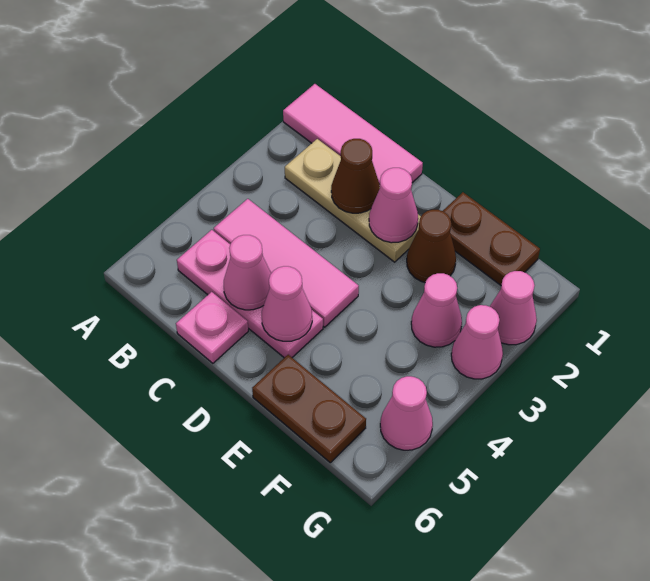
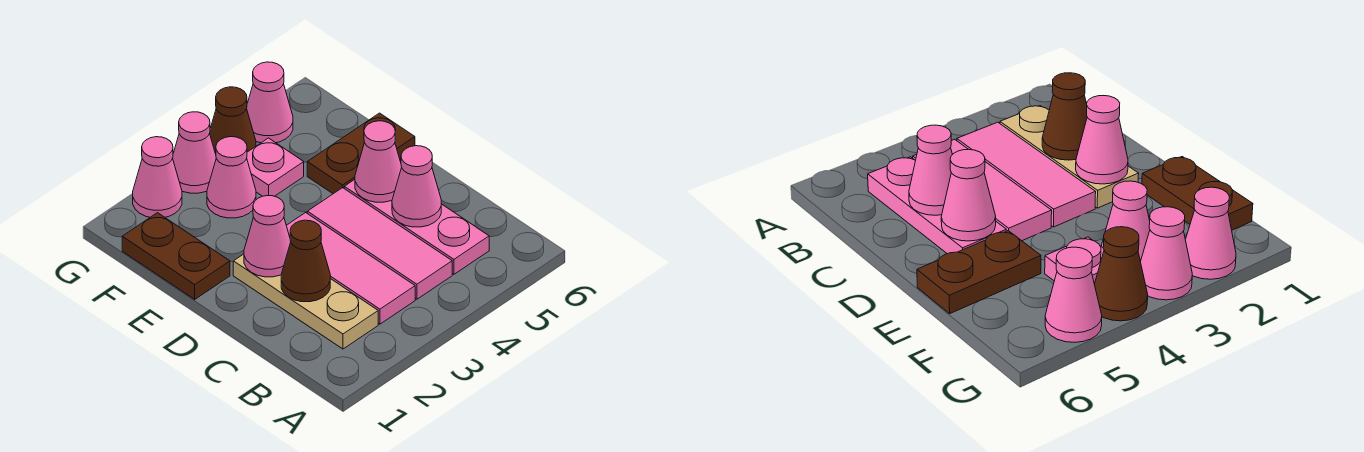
pink 1x3 tile [283,84,423,185] -> pink 1x3 tile moved to [286,213,415,324]
pink 1x1 plate [176,292,248,363] -> pink 1x1 plate moved to [247,138,304,196]
brown 1x1 cone [407,210,456,282] -> brown 1x1 cone moved to [210,87,256,154]
brown 1x2 plate [252,355,366,463] -> brown 1x2 plate turned to [307,113,415,194]

